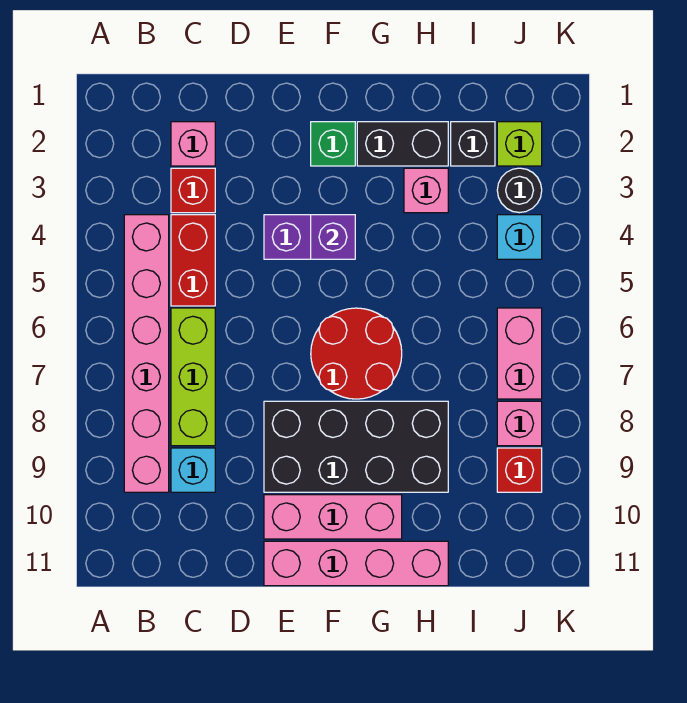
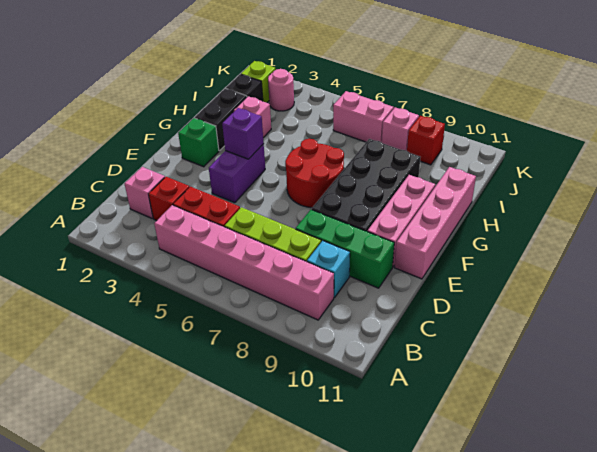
none -> green 1x3 brick [296,210,394,288]
black 1x1 round brick [497,168,542,213] -> pink 1x1 round brick [268,69,294,111]
cyan 1x1 brick [497,215,542,259] -> none

